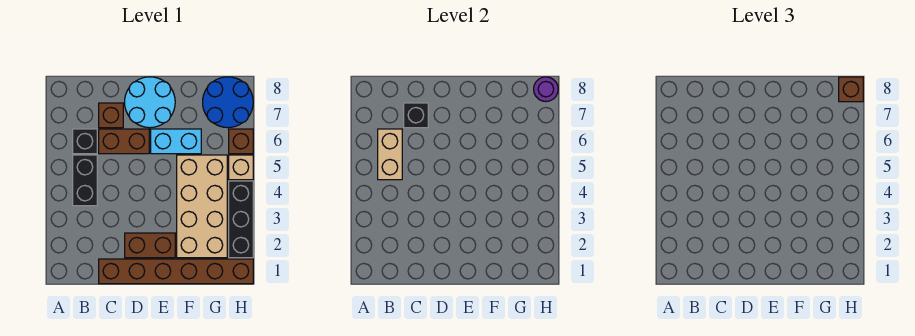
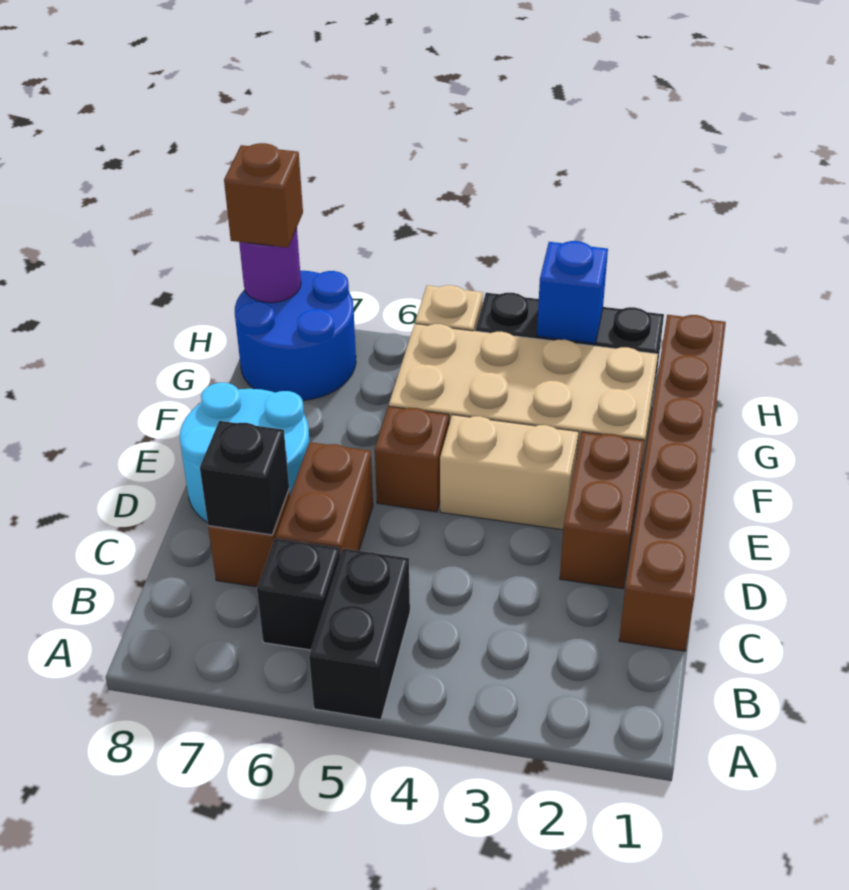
black 1x2 brick [73,155,97,206] -> black 1x2 brick turned to [309,549,410,720]
tan 1x2 brick [378,129,402,180] -> tan 1x2 brick moved to [440,415,578,530]
cyan 1x2 brick [151,129,201,154] -> none
none -> blue 1x1 brick [537,241,608,344]
brown 1x1 brick [229,129,253,154] -> brown 1x1 brick moved to [375,406,449,512]

